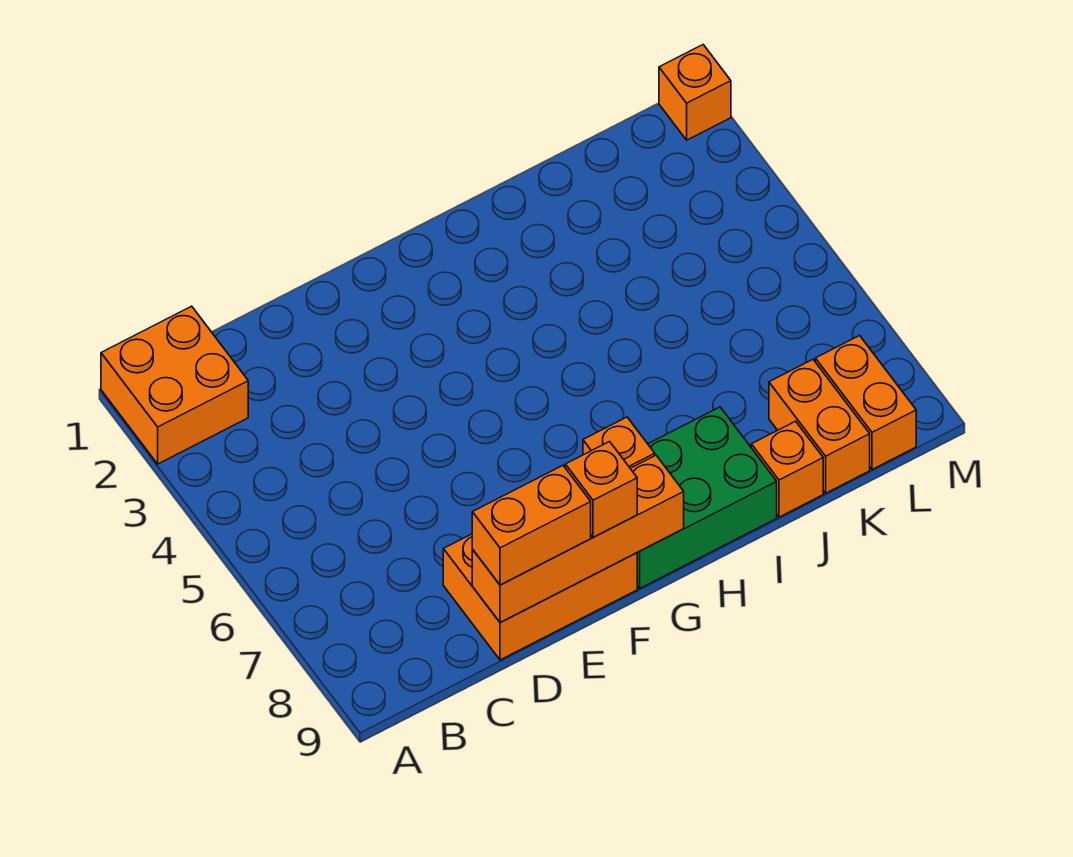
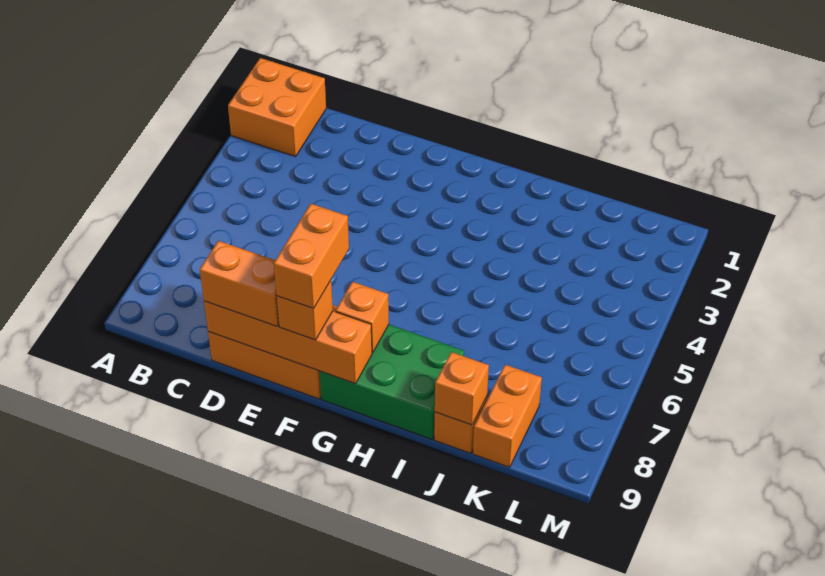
orange 1x2 brick [815,336,916,469] -> orange 1x2 brick moved to [274,204,349,309]
orange 1x1 brick [659,45,731,140] -> orange 1x1 brick moved to [435,352,489,425]

